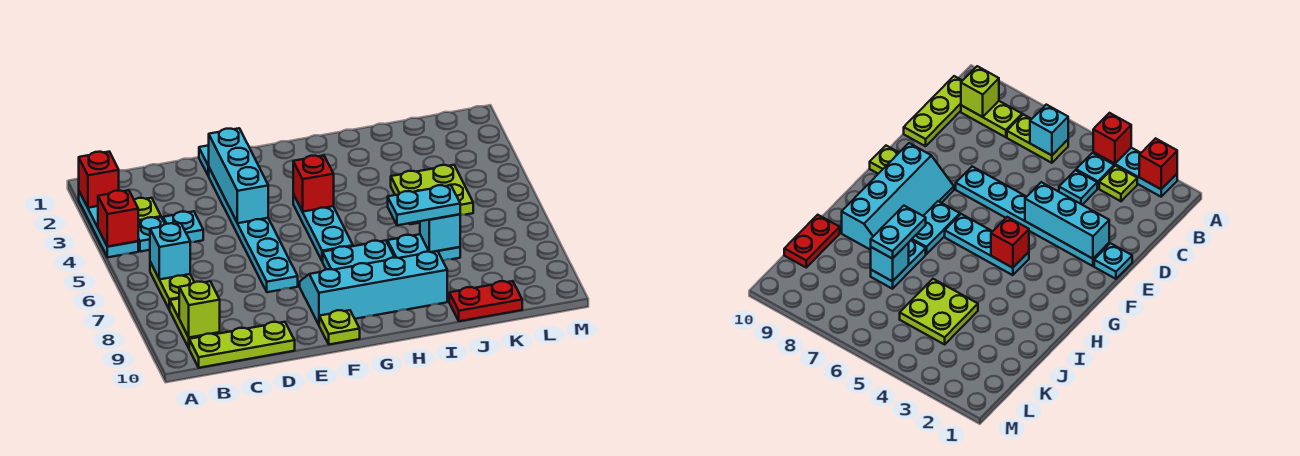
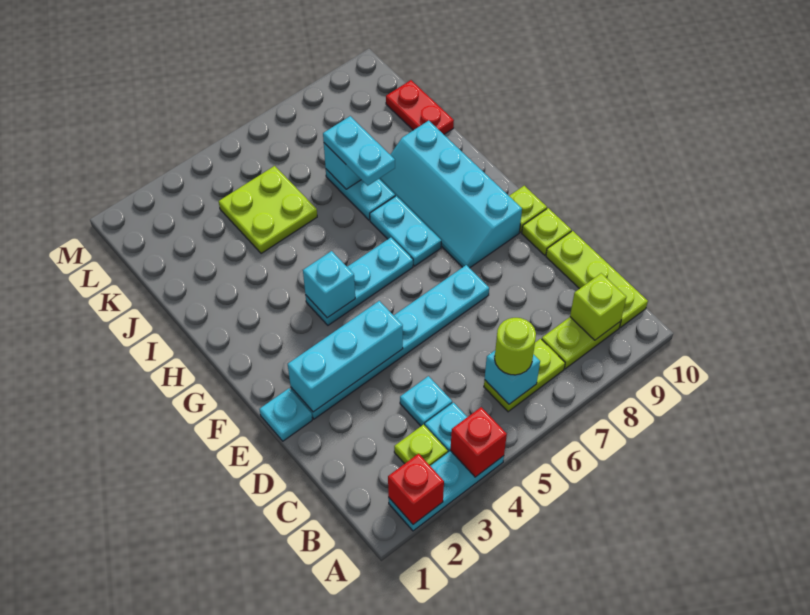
none -> lime 1x1 round brick [495,318,536,375]
none -> lime 1x1 plate [522,208,571,255]
red 1x1 brick [293,155,334,212] -> cyan 1x1 brick [303,251,355,318]

